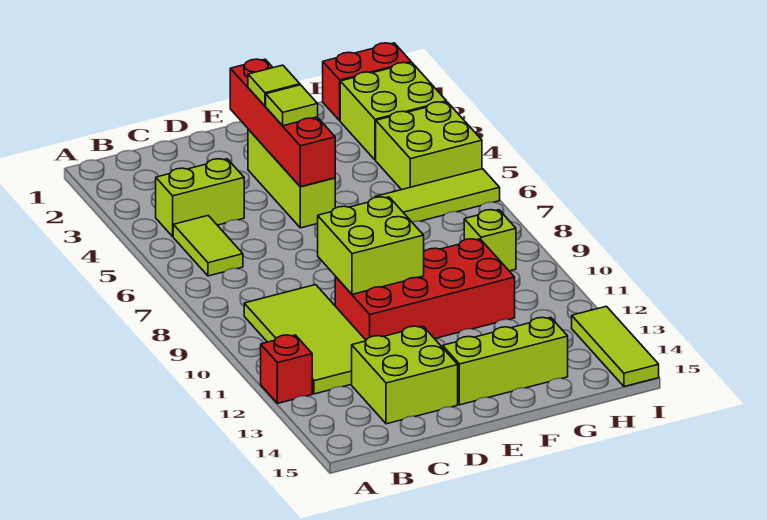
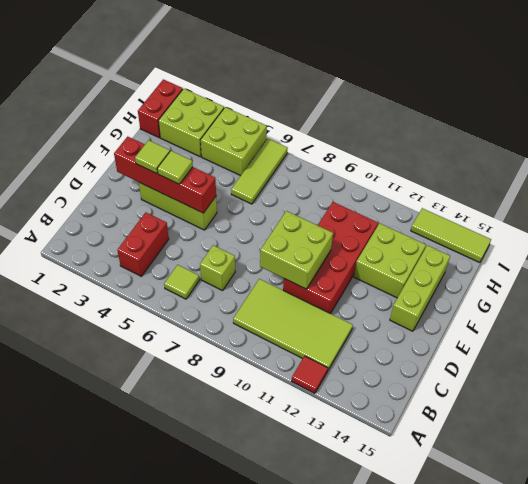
red 1x1 brick [261,335,312,403] -> red 1x1 tile [292,356,328,393]
lime 1x2 brick [156,159,244,236] -> red 1x2 brick [117,212,169,276]
lime 1x2 tile [173,216,243,276] -> lime 1x1 tile [164,265,199,299]
lime 2x2 brick [352,326,458,424] -> lime 2x2 brick moved to [354,223,426,298]
lime 1x1 brick [464,210,516,271] -> lime 1x1 brick moved to [200,245,235,291]

